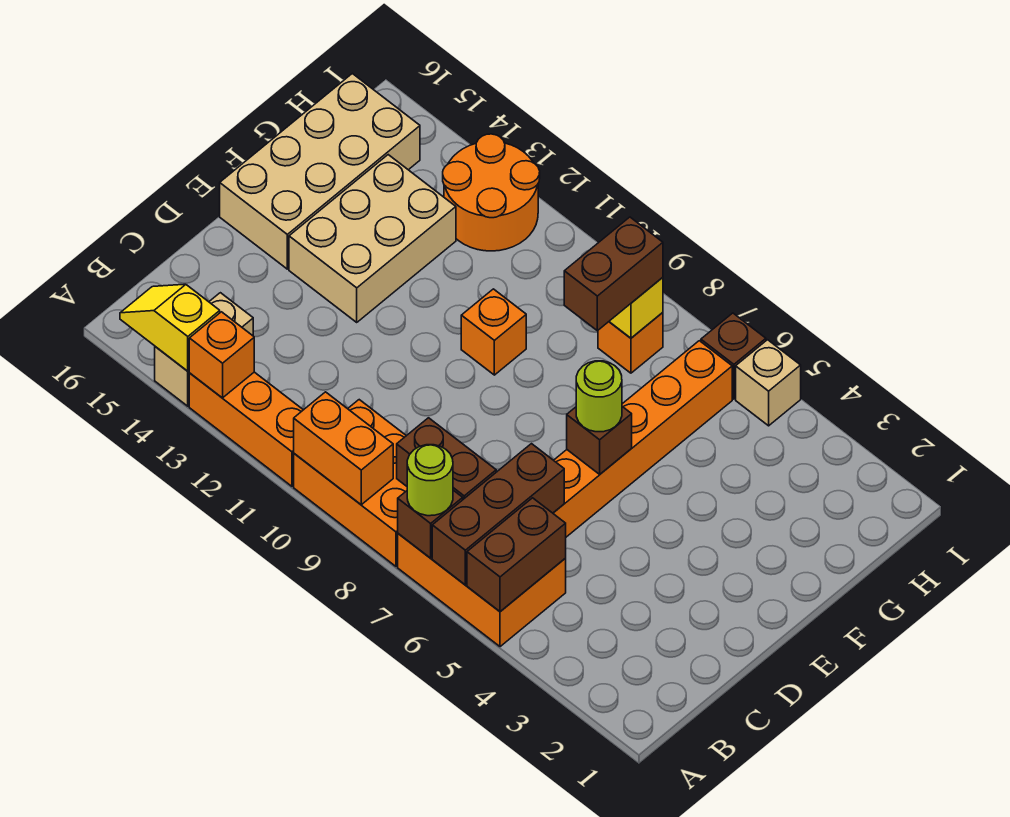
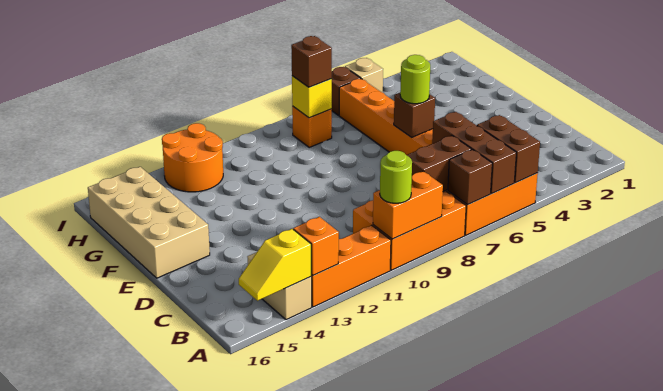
lime 1x1 round brick [407,445,453,516] -> lime 1x1 round brick moved to [380,151,412,203]
tan 2x3 brick [289,155,456,322] -> none
orange 1x1 brick [461,289,526,375] -> none
brown 1x2 brick [564,217,663,331] -> brown 1x1 brick [291,36,332,87]

